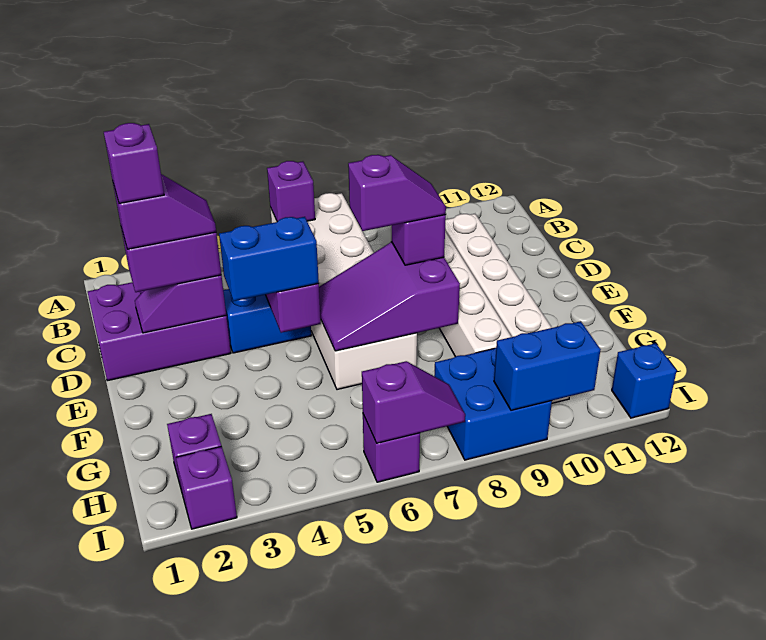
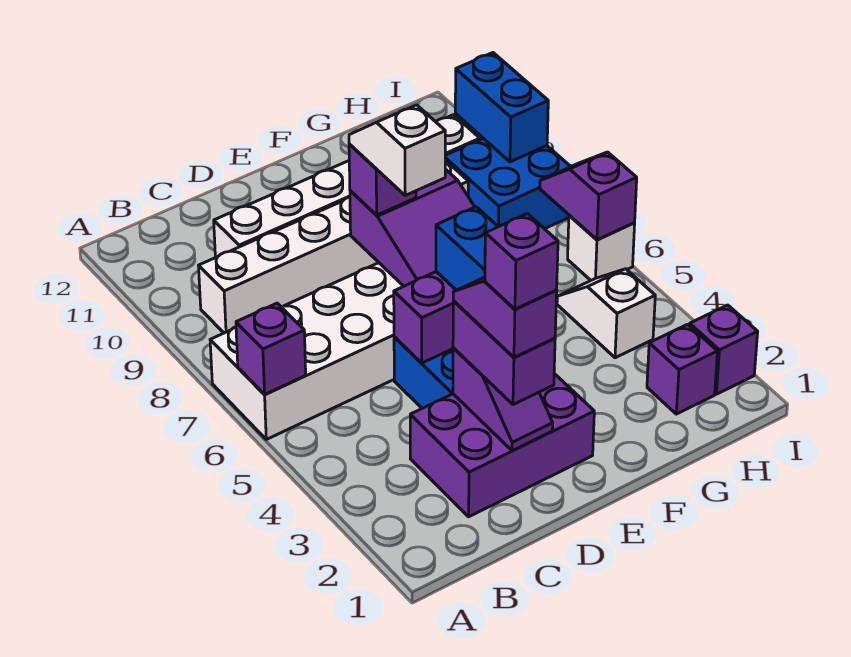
purple 2x3 brick [88,282,231,381] -> purple 2x3 brick turned to [410,374,594,517]
purple 1x2 slope [348,155,446,231] -> white 1x2 slope [349,105,445,195]
none -> white 1x2 slope [557,269,655,358]
purple 1x1 brick [363,415,420,482] -> white 1x1 brick [568,215,635,280]
blue 1x1 brick [612,343,677,418] -> none

